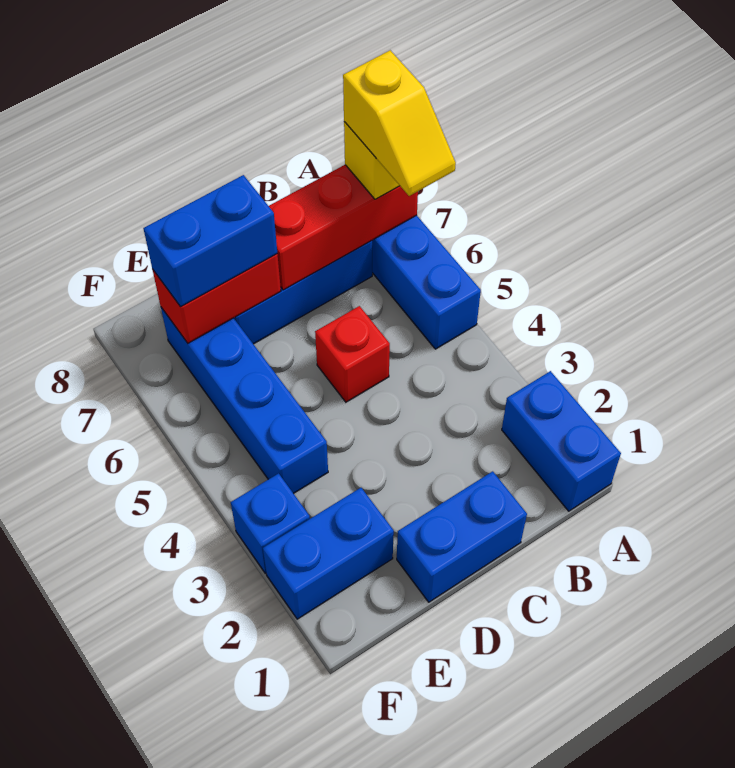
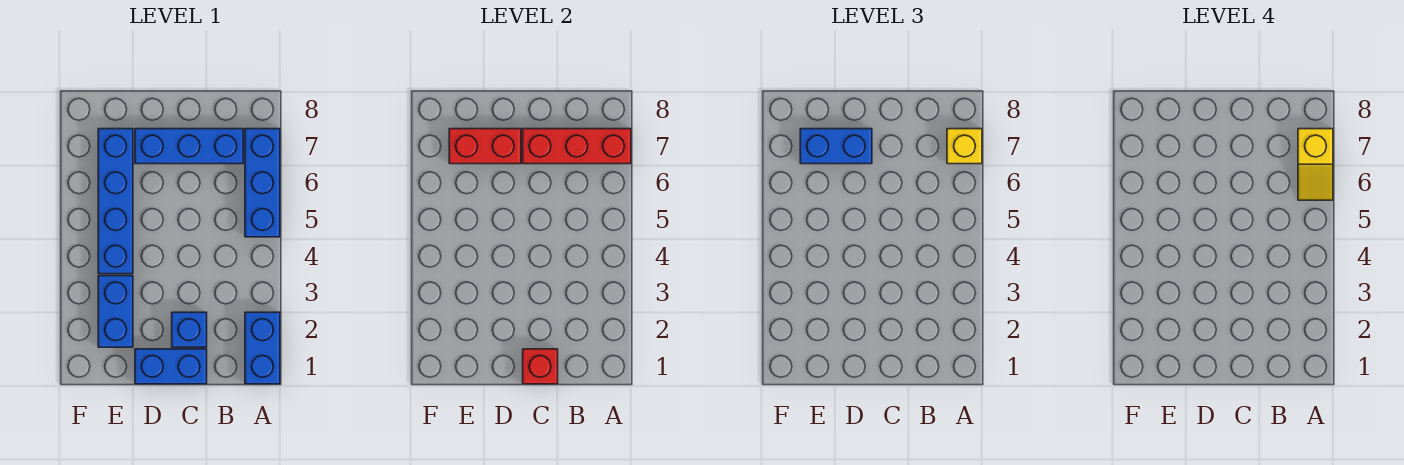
red 1x1 brick [315,306,390,402] -> red 1x1 brick moved to [523,349,558,384]
blue 1x2 brick [263,488,394,619] -> blue 1x2 brick turned to [98,276,133,347]
blue 1x1 brick [231,473,310,573] -> blue 1x1 brick moved to [172,312,207,347]

